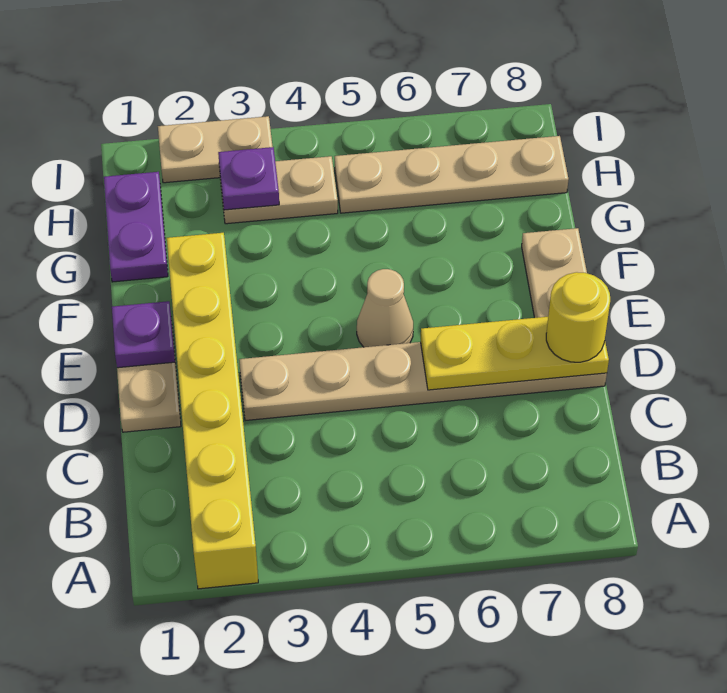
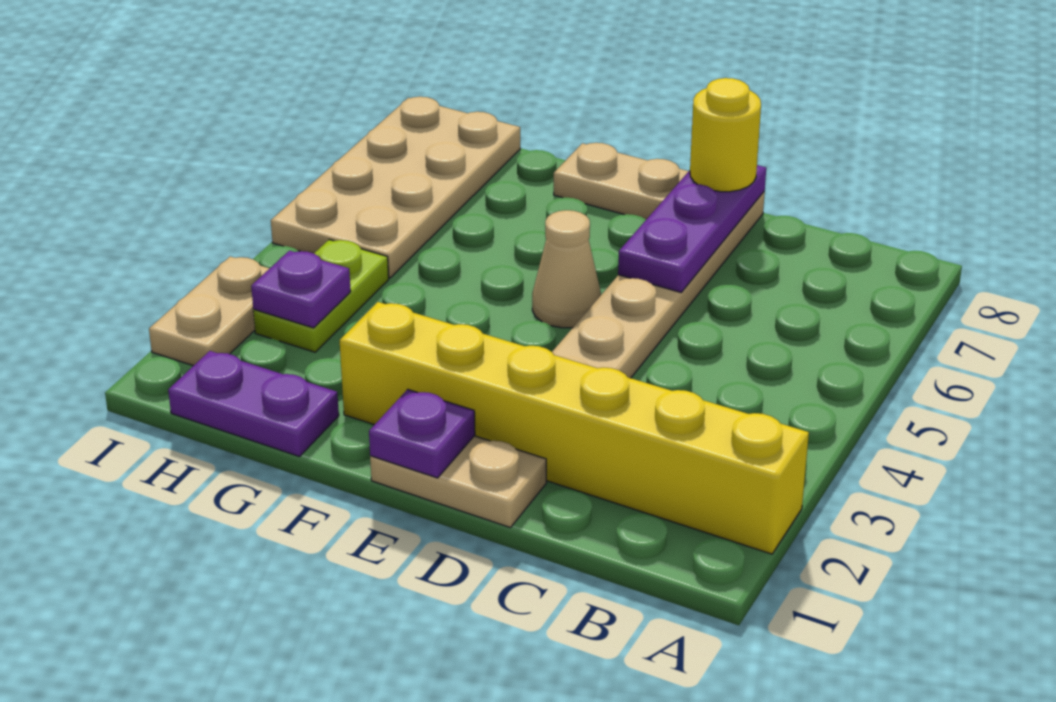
yellow 1x3 plate [421,317,609,390] -> purple 1x3 plate [618,165,766,292]
tan 1x2 plate [220,156,338,224] -> lime 1x2 plate [253,240,389,352]
tan 1x4 plate [335,136,569,213] -> tan 2x4 plate [271,97,520,278]

